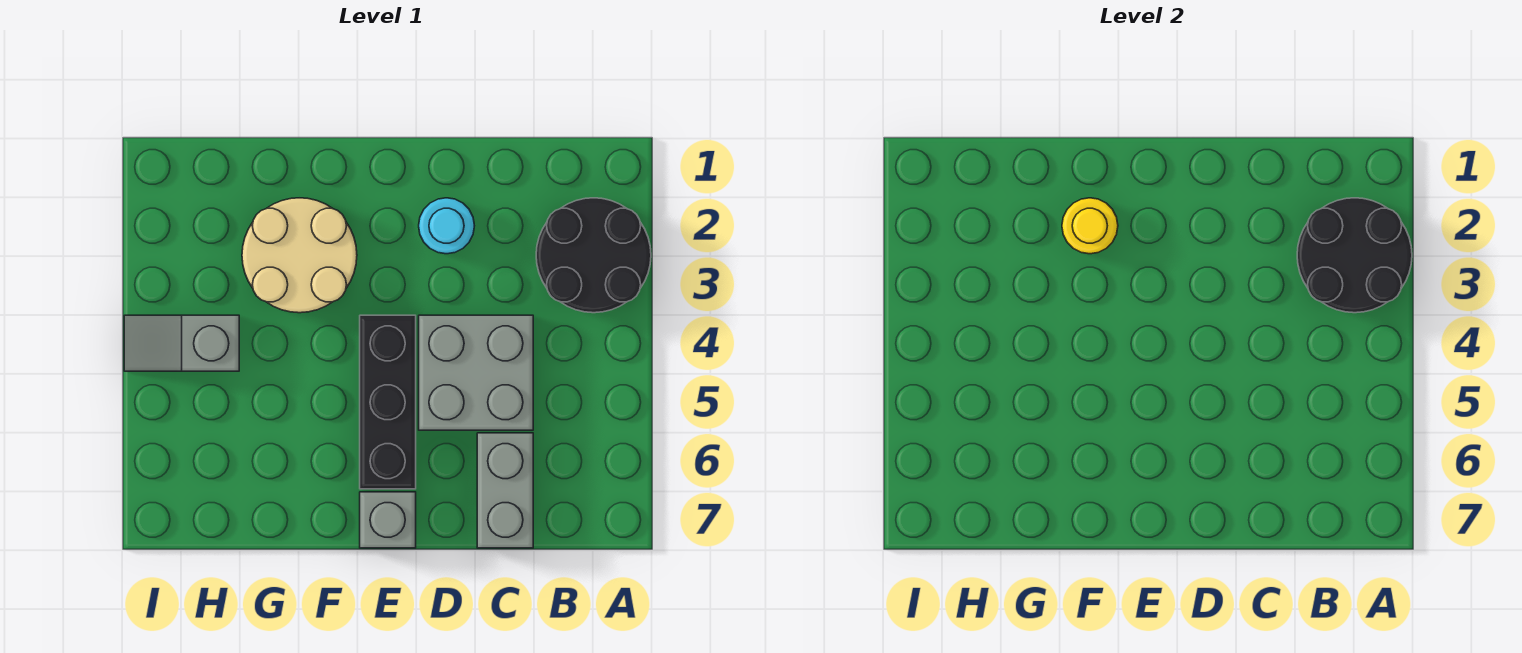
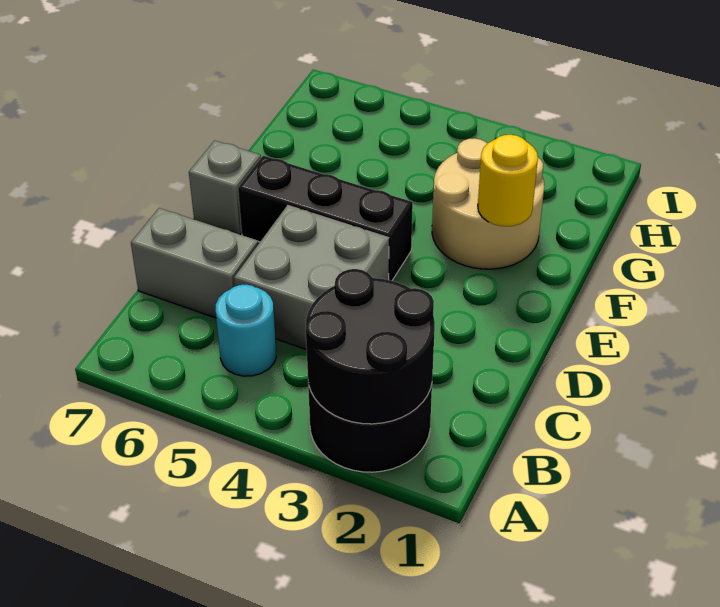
cyan 1x1 round brick [419,198,474,254] -> cyan 1x1 round brick moved to [215,285,276,376]
grey 1x2 slope [124,315,239,371] -> none

